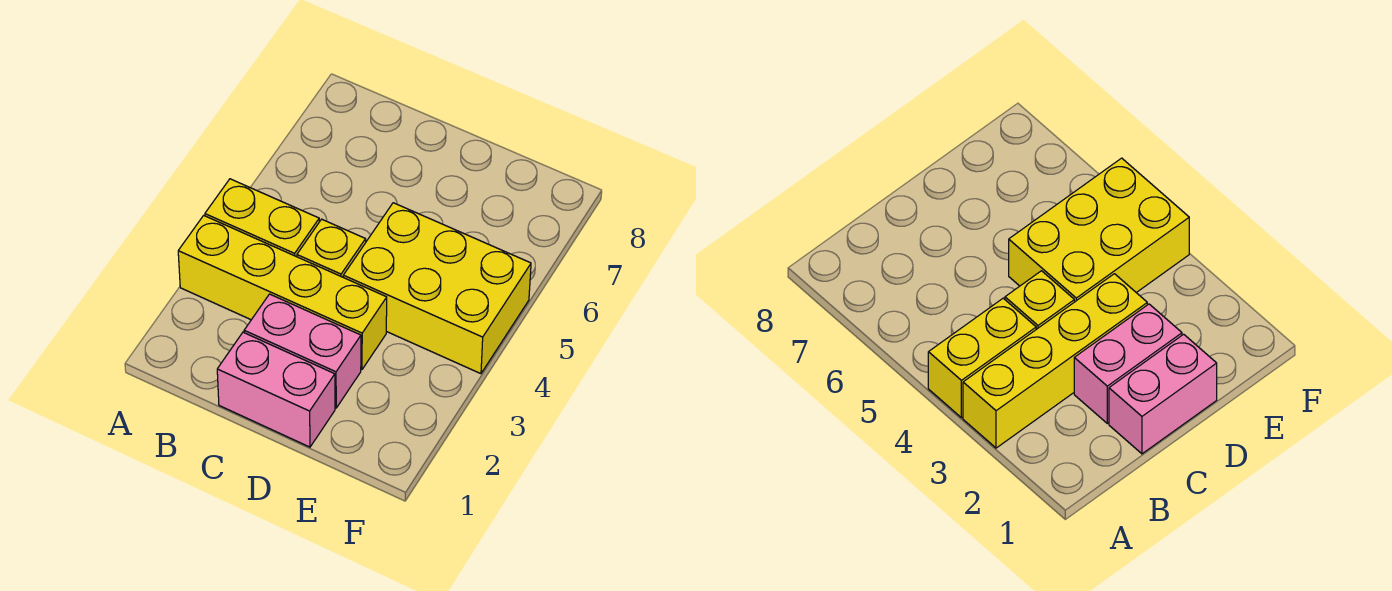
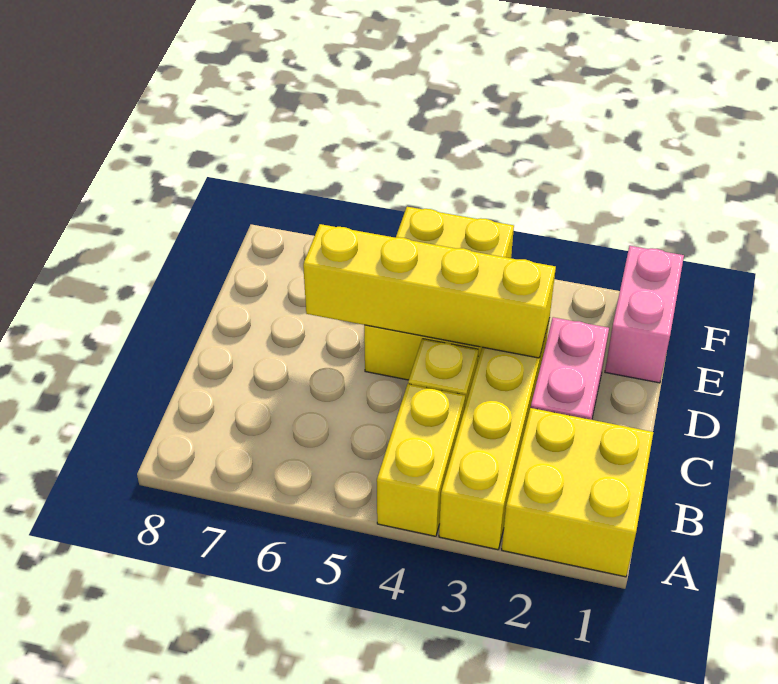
none -> yellow 2x2 brick [502,408,653,577]
pink 1x2 brick [217,332,335,447] -> pink 1x2 brick moved to [605,246,684,383]
none -> yellow 1x4 brick [303,224,556,358]

